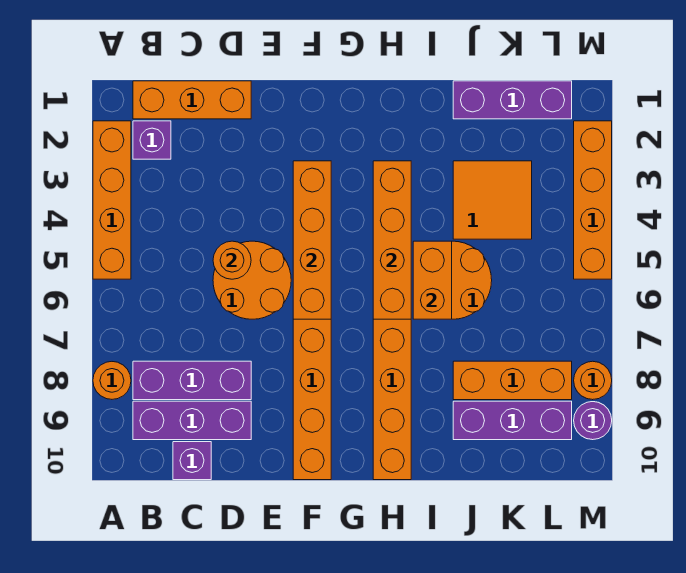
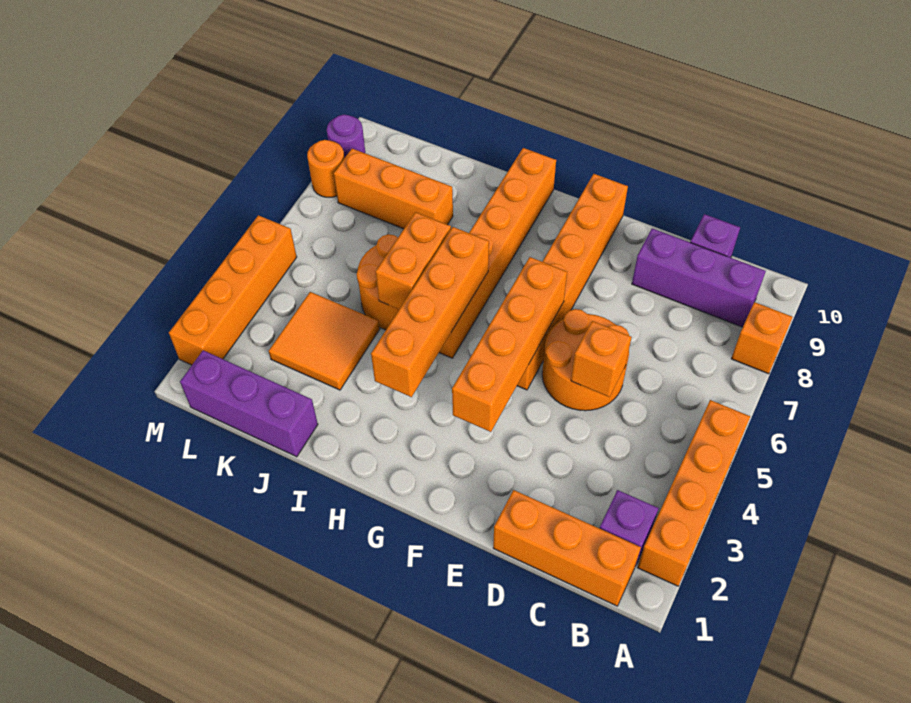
orange 1x1 round brick [93,362,131,399] -> orange 1x1 brick [731,302,793,374]
purple 1x3 brick [133,361,251,400] -> none
orange 1x1 round brick [213,241,251,279] -> orange 1x1 brick [571,321,631,397]
purple 1x3 brick [453,401,572,440] -> none

